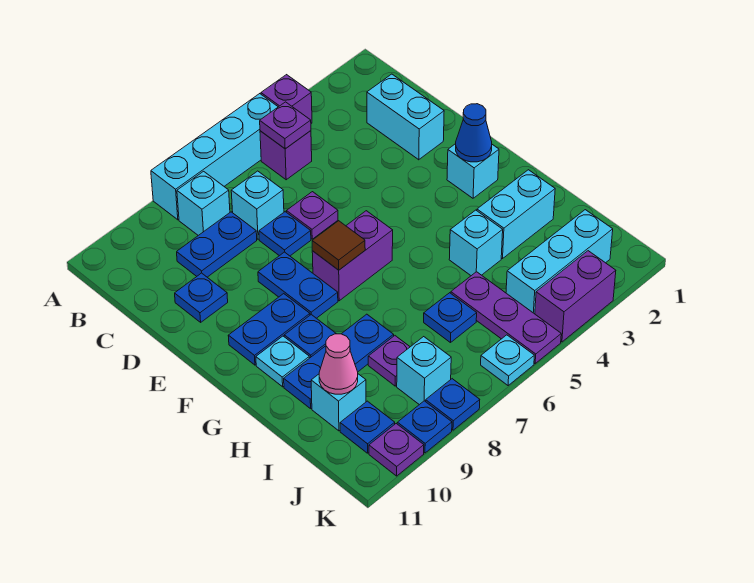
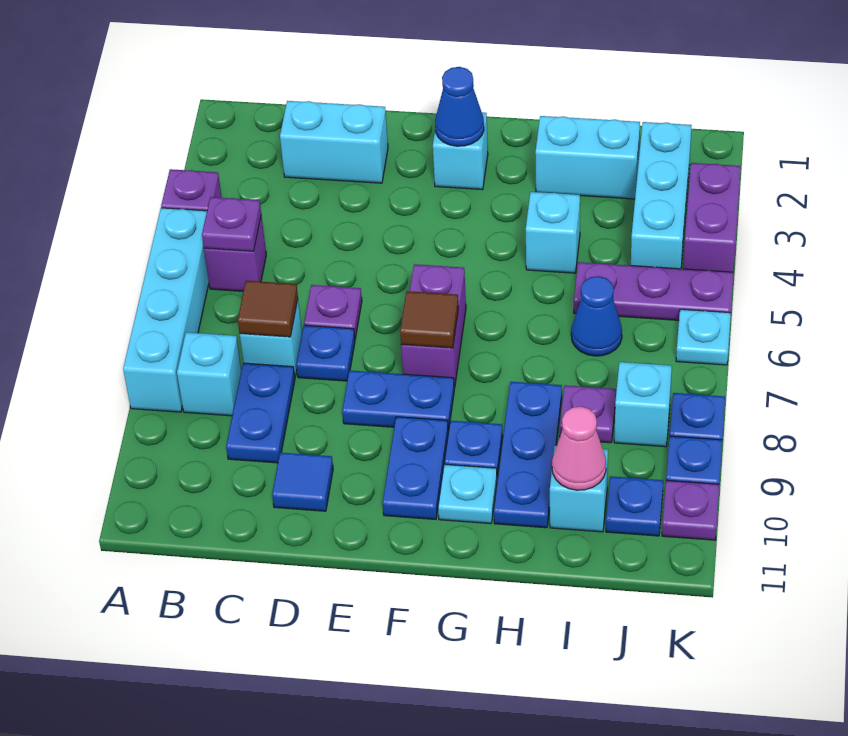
none -> brown 1x1 tile [238,281,298,337]
blue 1x1 plate [175,273,228,322] -> blue 1x1 tile [272,453,333,511]
cyan 1x2 brick [477,170,555,259] -> cyan 1x2 brick turned to [535,116,640,199]
blue 1x1 plate [424,293,477,343] -> blue 1x1 cone [571,276,622,356]

